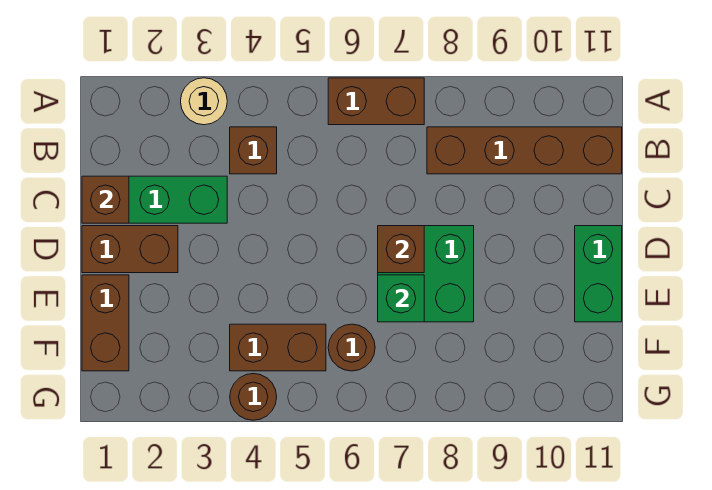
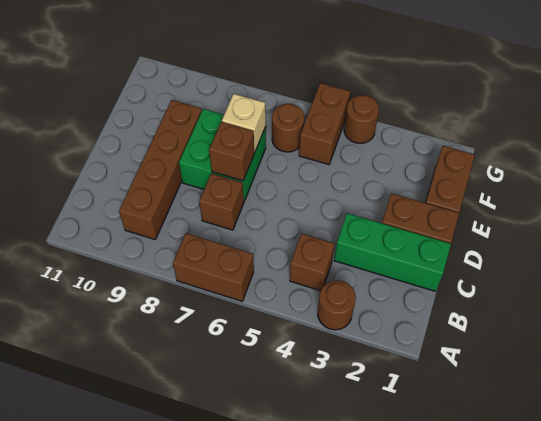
tan 1x1 round brick [181,78,227,125] -> brown 1x1 round brick [318,280,356,330]
brown 1x4 brick [427,127,622,174] -> brown 1x4 brick turned to [119,100,202,239]
brown 1x1 brick [82,176,129,223] -> brown 1x1 brick moved to [199,173,244,230]
green 1x2 brick [575,226,622,322] -> none
green 1x1 brick [378,275,424,322] -> tan 1x1 brick [222,94,266,152]
brown 1x2 brick [230,324,326,371] -> brown 1x2 brick turned to [299,83,350,165]

